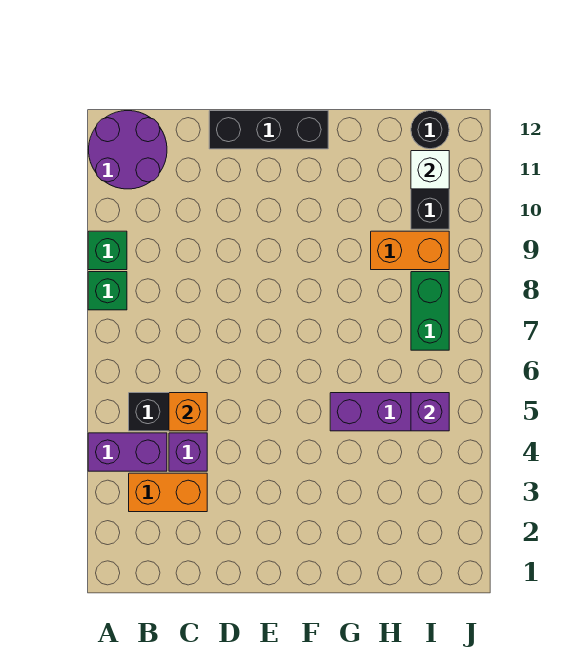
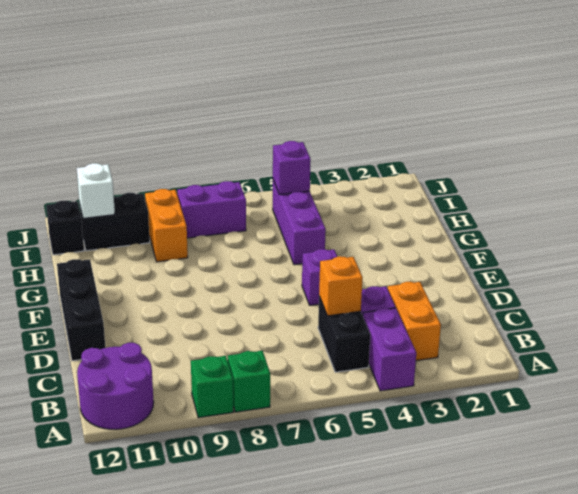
none -> purple 1x1 brick [302,249,337,305]
green 1x2 brick [411,272,449,350] -> purple 1x2 brick [177,181,246,238]
black 1x1 round brick [411,111,449,149] -> black 1x1 brick [46,201,84,255]

